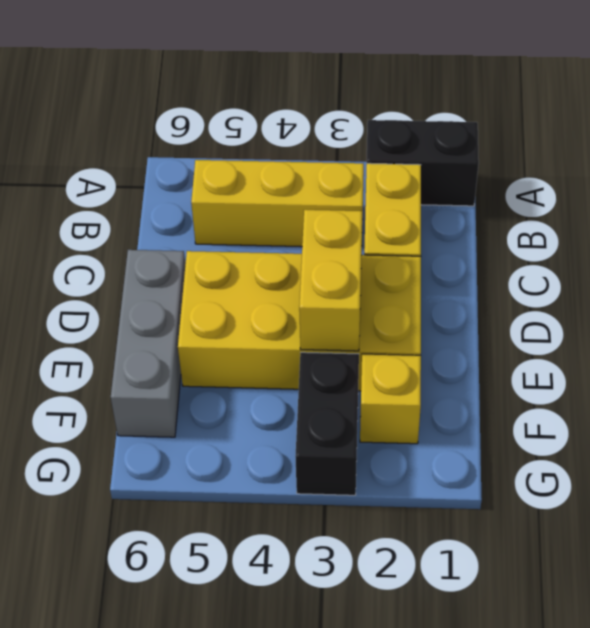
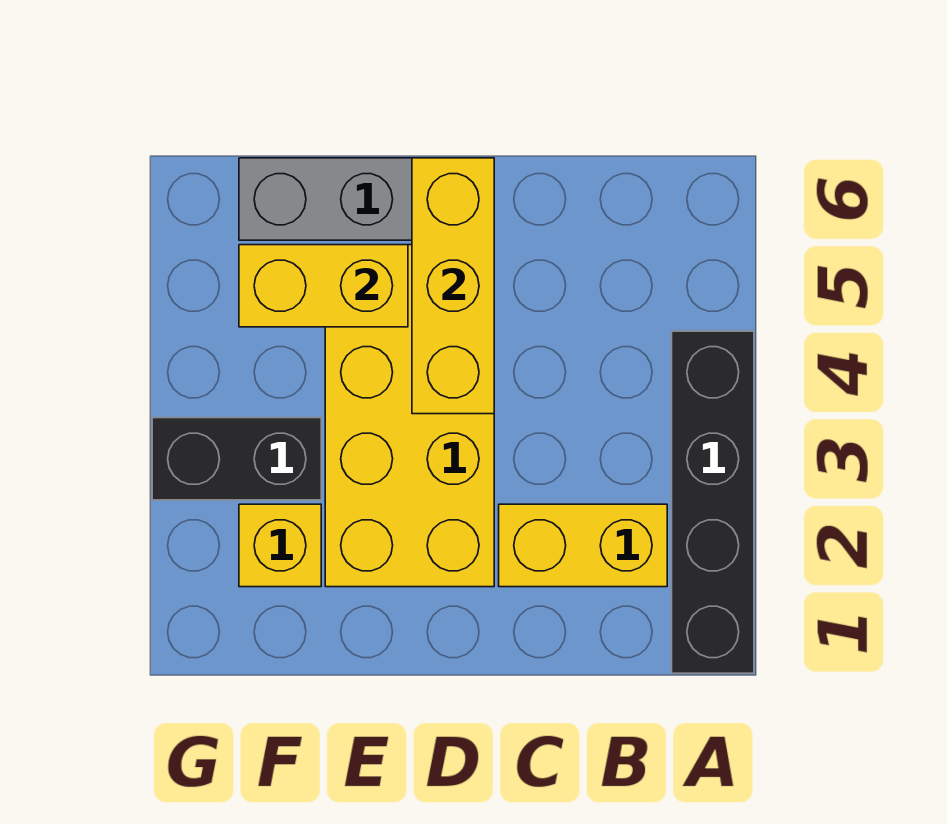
black 1x2 brick [367,120,479,206] -> black 1x4 brick [672,331,754,673]
yellow 1x3 brick [191,160,364,247] -> yellow 1x3 brick moved to [412,158,494,414]
yellow 1x2 brick [299,210,362,351] -> yellow 1x2 brick moved to [239,245,408,327]

